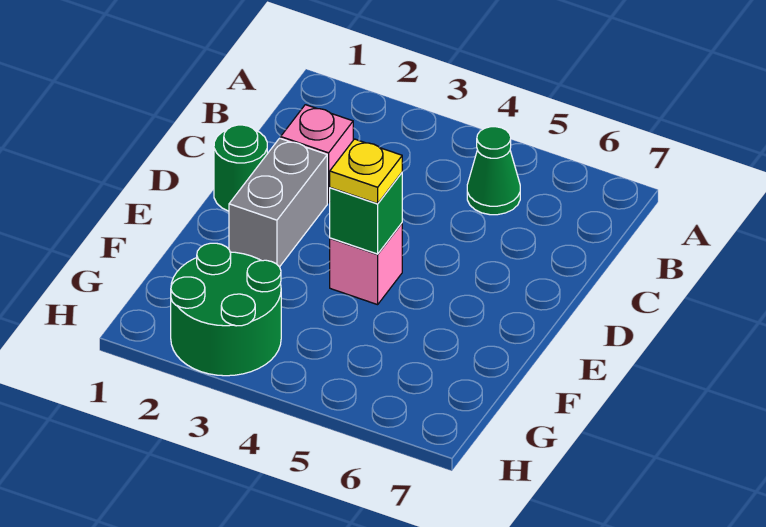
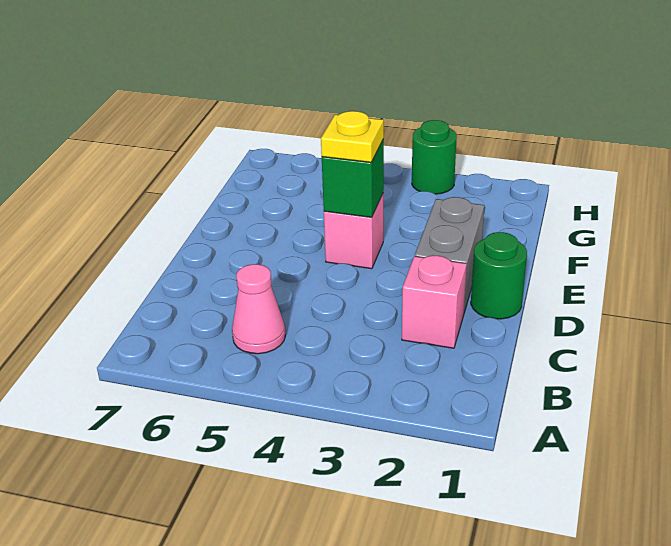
green 1x1 cone [467,127,520,215] -> pink 1x1 cone [232,264,285,354]
green 2x2 round brick [171,243,281,376] -> green 1x1 round brick [412,120,457,194]

